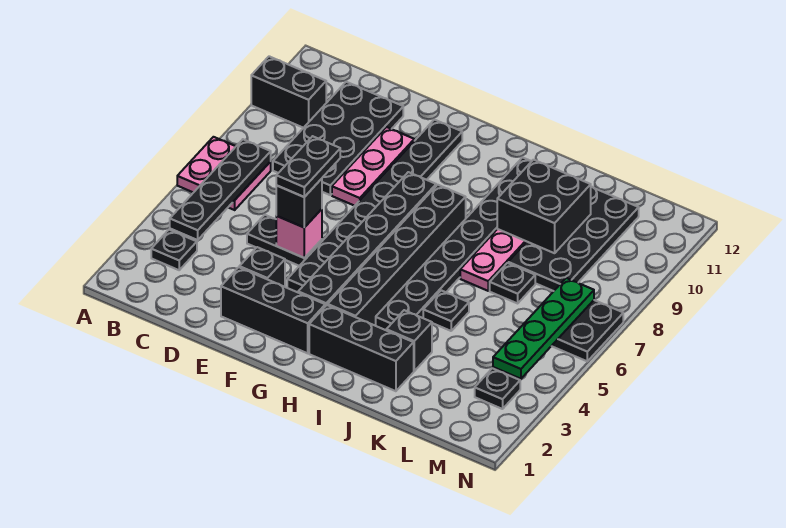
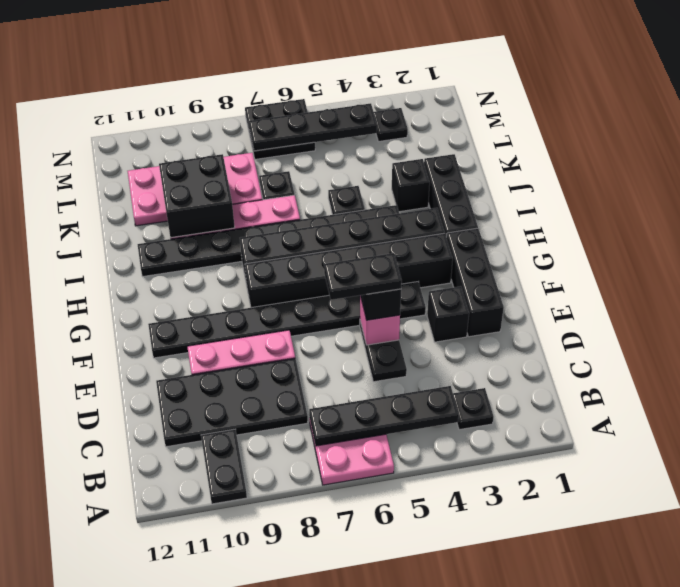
black 1x2 brick [251,56,326,128] -> black 1x2 plate [201,429,247,504]
black 2x4 plate [508,187,639,291] -> pink 2x4 plate [128,153,262,226]
green 1x4 plate [493,278,594,379] -> black 1x4 plate [249,103,377,151]

